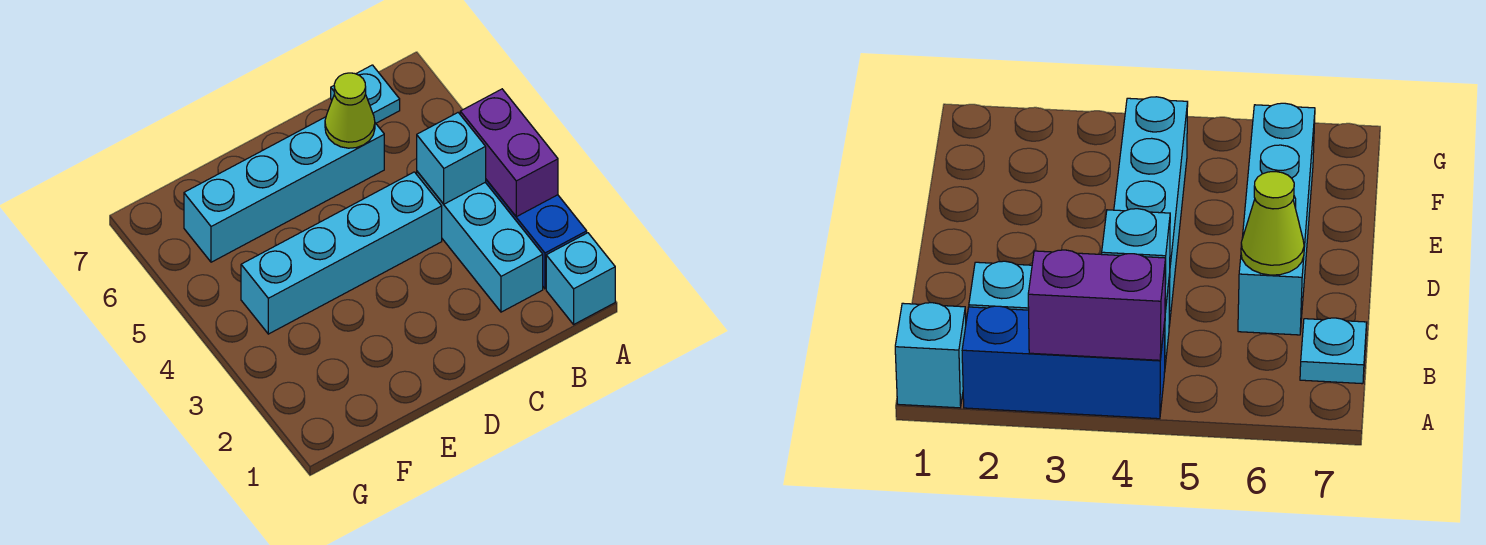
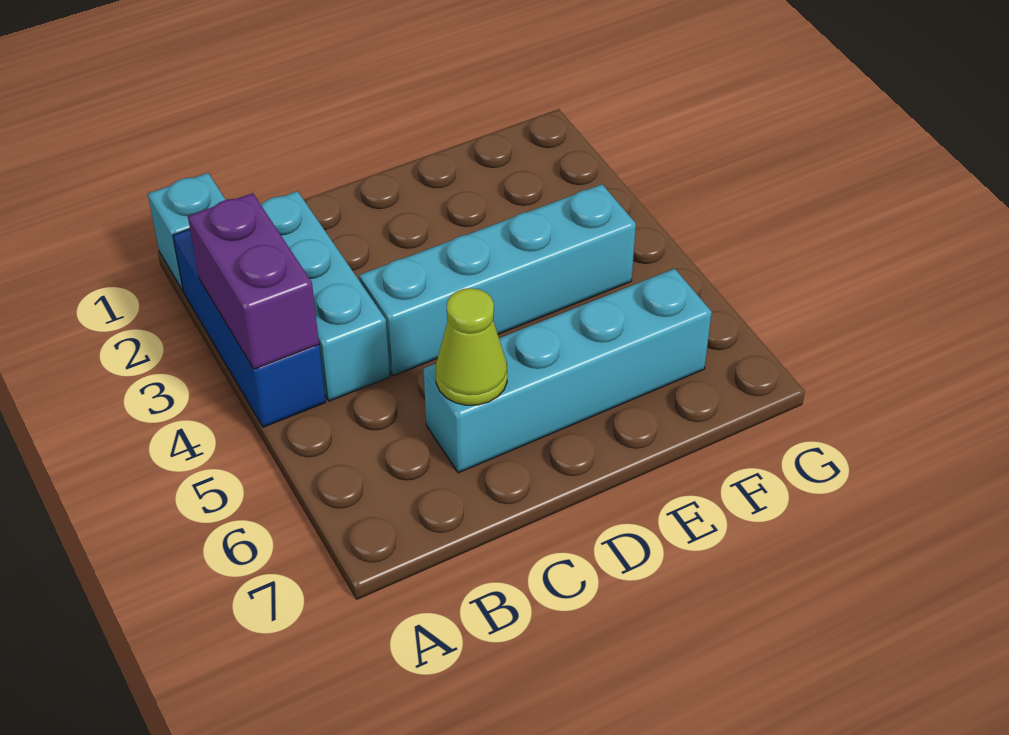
cyan 1x1 brick [417,113,486,204] -> none
cyan 1x1 plate [331,65,400,123] -> none

